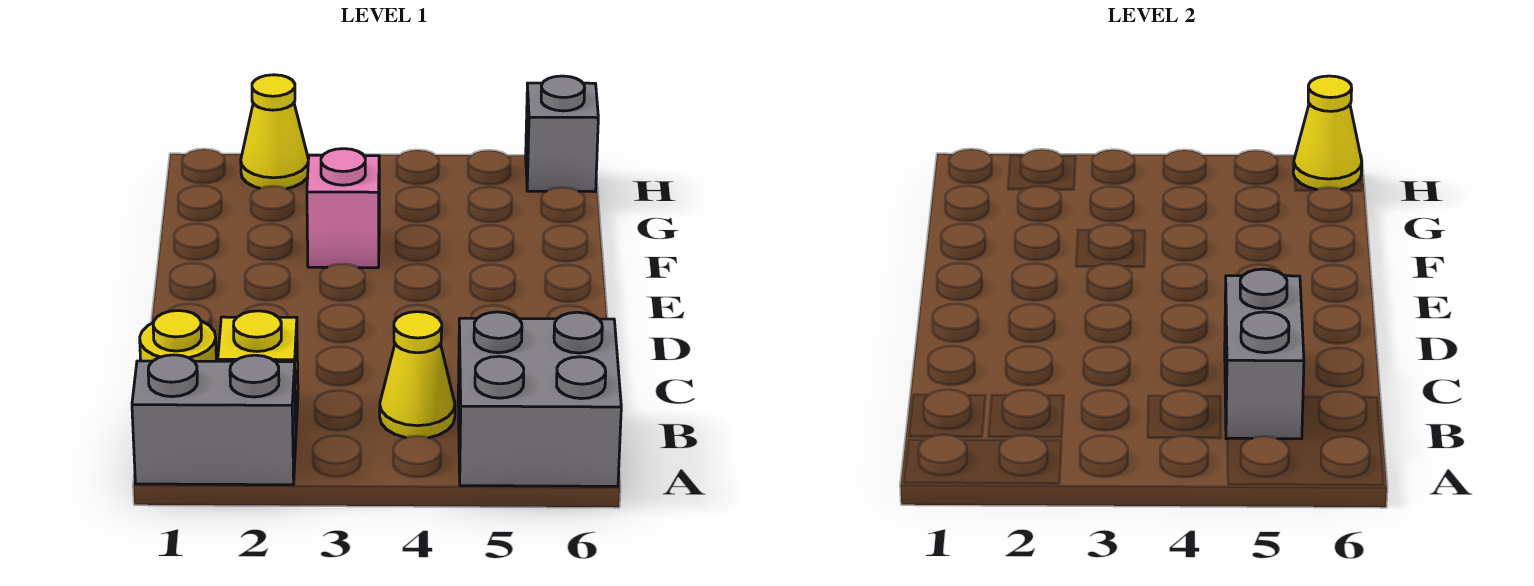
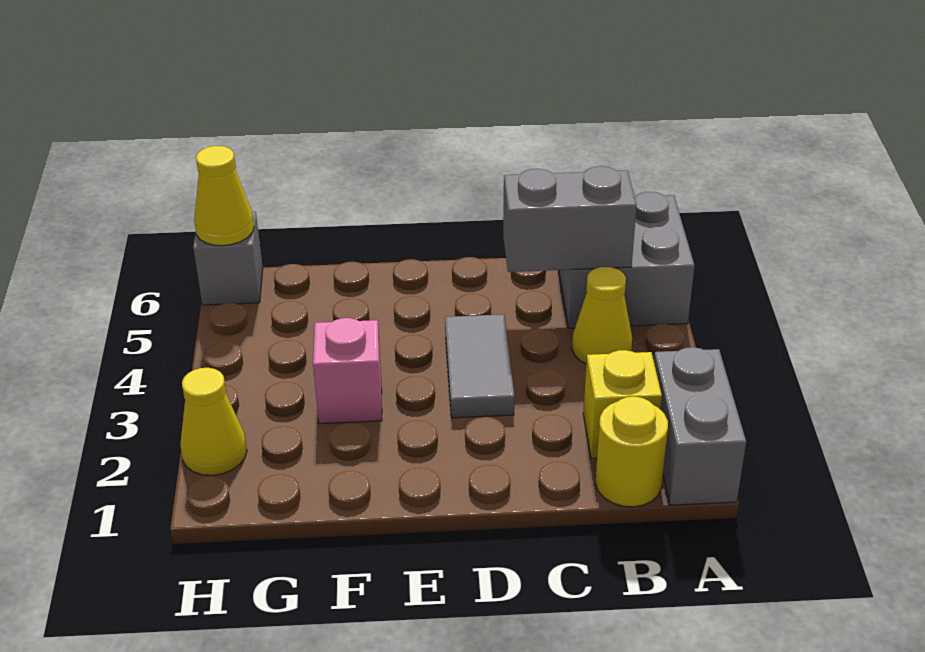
none -> grey 1x2 tile [445,314,514,418]

